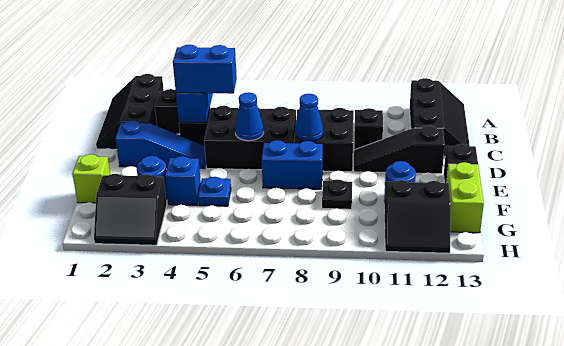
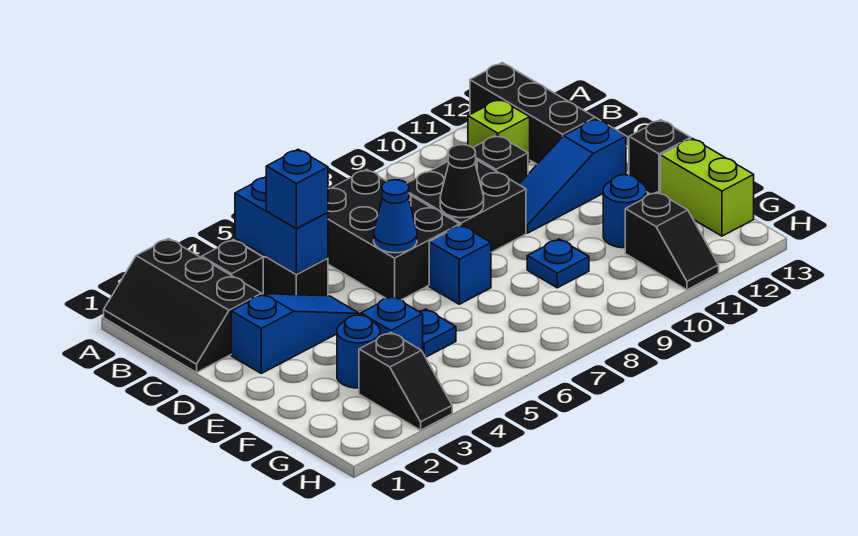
blue 1x2 brick [173,45,237,94] -> blue 1x1 brick [266,149,328,229]
black 2x3 brick [204,106,296,170] -> black 2x3 brick turned to [328,169,460,300]
blue 1x1 cone [295,94,323,142] -> black 1x1 cone [440,145,484,218]
black 1x3 slope [354,126,445,174] -> blue 1x3 slope [519,119,626,233]
blue 1x2 brick [262,140,323,189] -> blue 1x1 brick [429,225,491,304]
lime 1x1 brick [72,154,110,203] -> lime 1x1 brick moved to [468,99,530,163]
black 1x1 plate [322,179,352,209] -> blue 1x1 plate [527,239,589,288]
black 2x2 slope [94,174,167,245] -> black 1x2 slope [359,332,452,430]
black 2x2 slope [384,180,451,253] -> black 1x2 slope [625,192,719,290]

